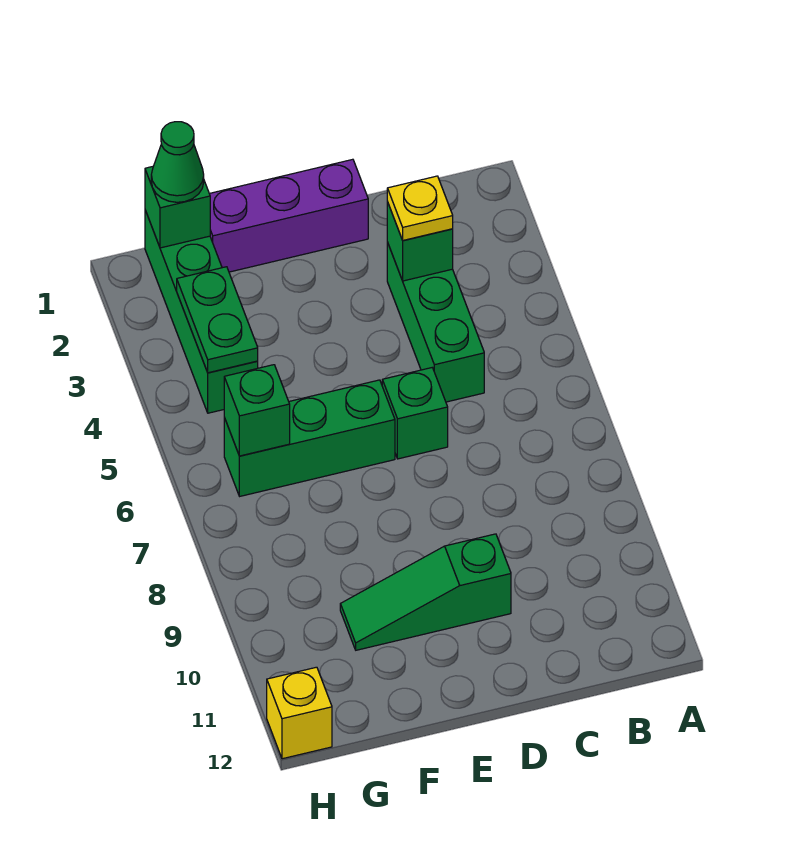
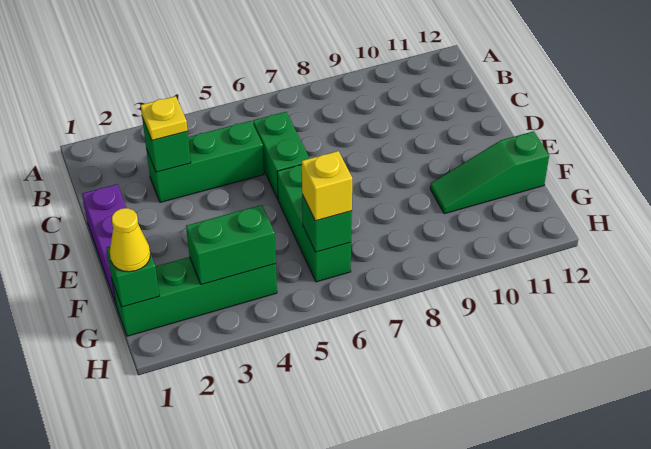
green 1x1 brick [382,368,448,459] -> green 1x2 brick [253,112,310,199]
green 1x3 slope [340,534,511,650] -> green 1x3 slope turned to [430,131,549,214]
green 1x1 cone [151,122,204,202] -> yellow 1x1 cone [110,208,150,272]
green 1x2 plate [177,267,258,373] -> green 1x2 brick [186,205,276,285]
yellow 1x1 brick [267,667,332,759] -> yellow 1x1 brick moved to [302,151,352,221]

